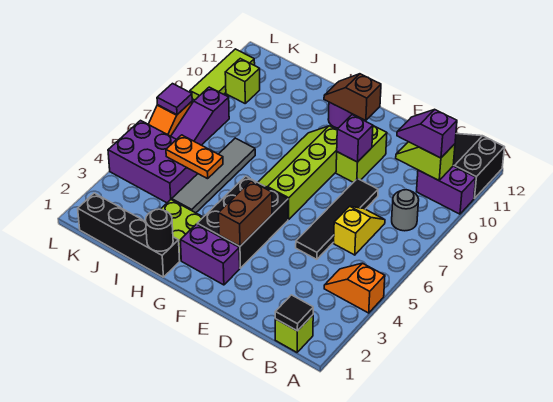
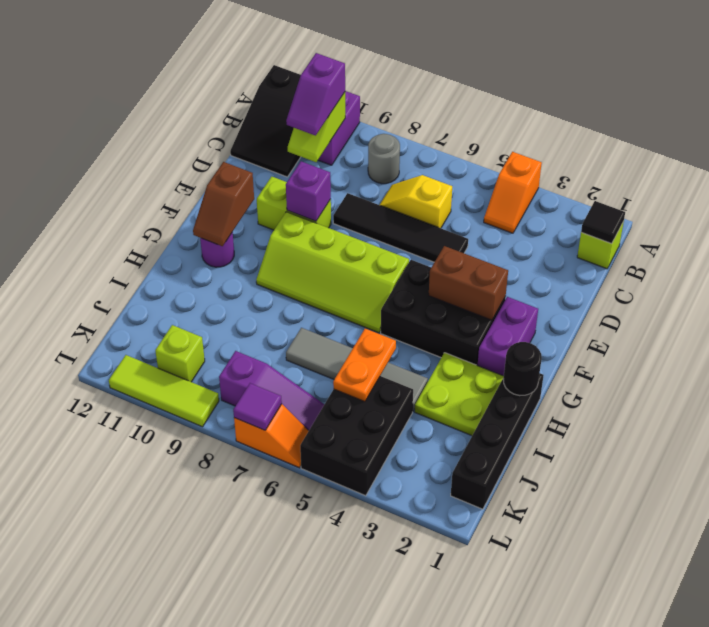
purple 2x3 brick [108,121,198,203] -> black 2x3 brick [300,376,413,496]

